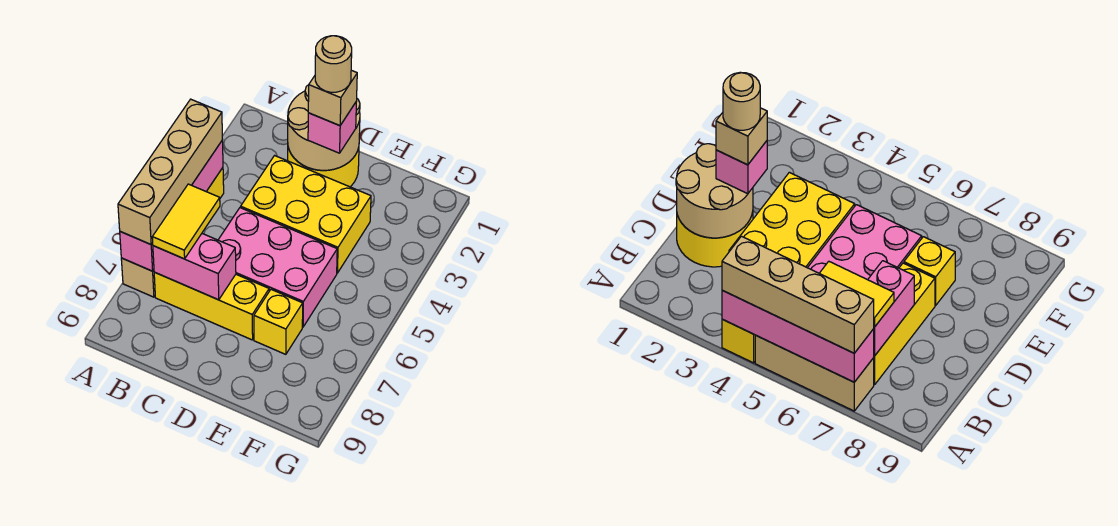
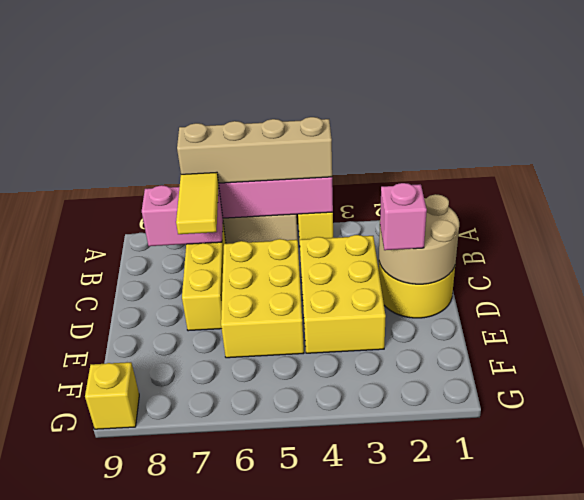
yellow 1x2 tile [152,184,220,259] -> yellow 1x2 tile turned to [176,172,219,234]
pink 1x2 brick [153,234,236,300] -> pink 1x2 brick turned to [142,185,223,246]
pink 2x3 brick [218,208,337,327] -> yellow 2x3 brick [221,239,304,358]
tan 1x1 brick [308,70,357,126] -> none
tan 1x1 round brick [315,36,352,92] -> none
yellow 1x1 brick [254,290,303,354] -> yellow 1x1 brick moved to [85,362,139,429]

